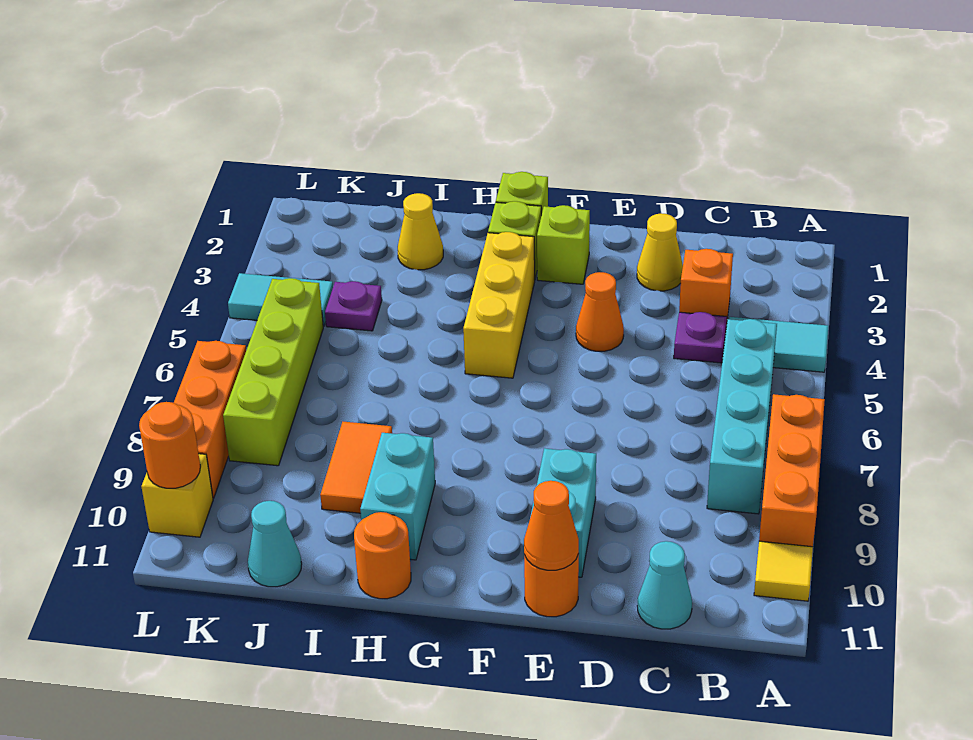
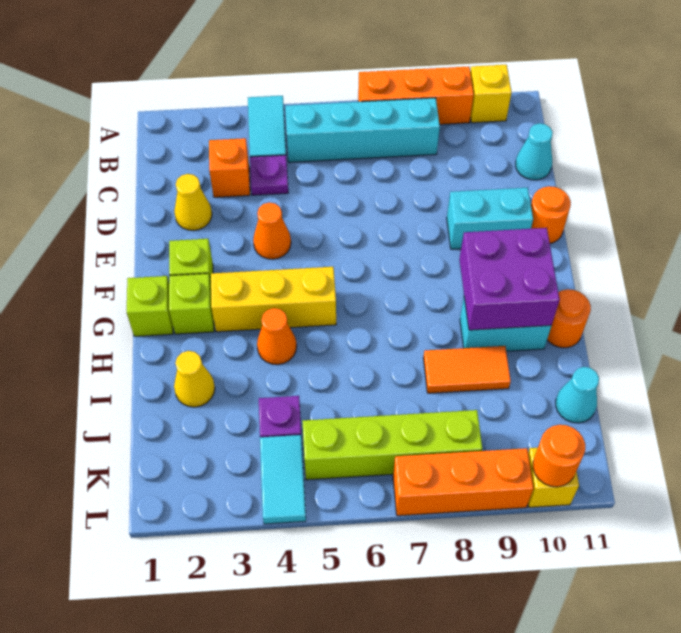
yellow 1x1 tile [754,541,813,601] -> yellow 1x1 brick [470,65,512,123]
orange 1x1 cone [524,481,579,570] -> orange 1x1 cone moved to [257,308,297,365]
none -> purple 2x2 brick [459,228,560,330]

